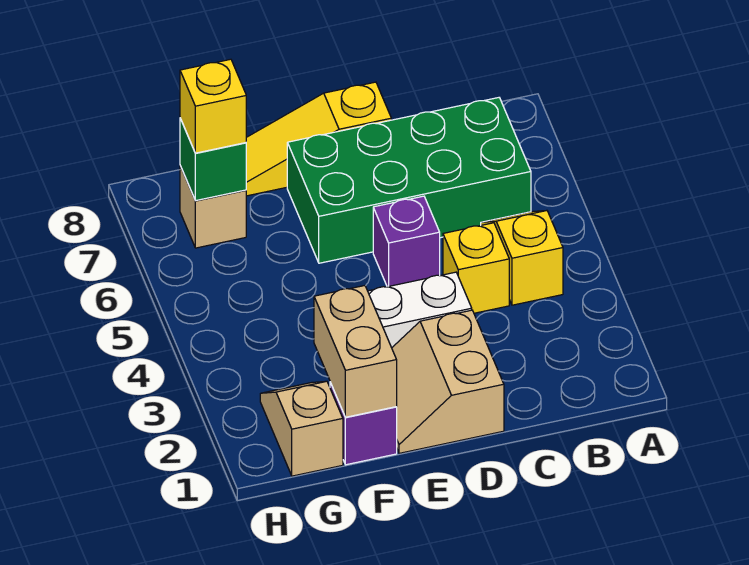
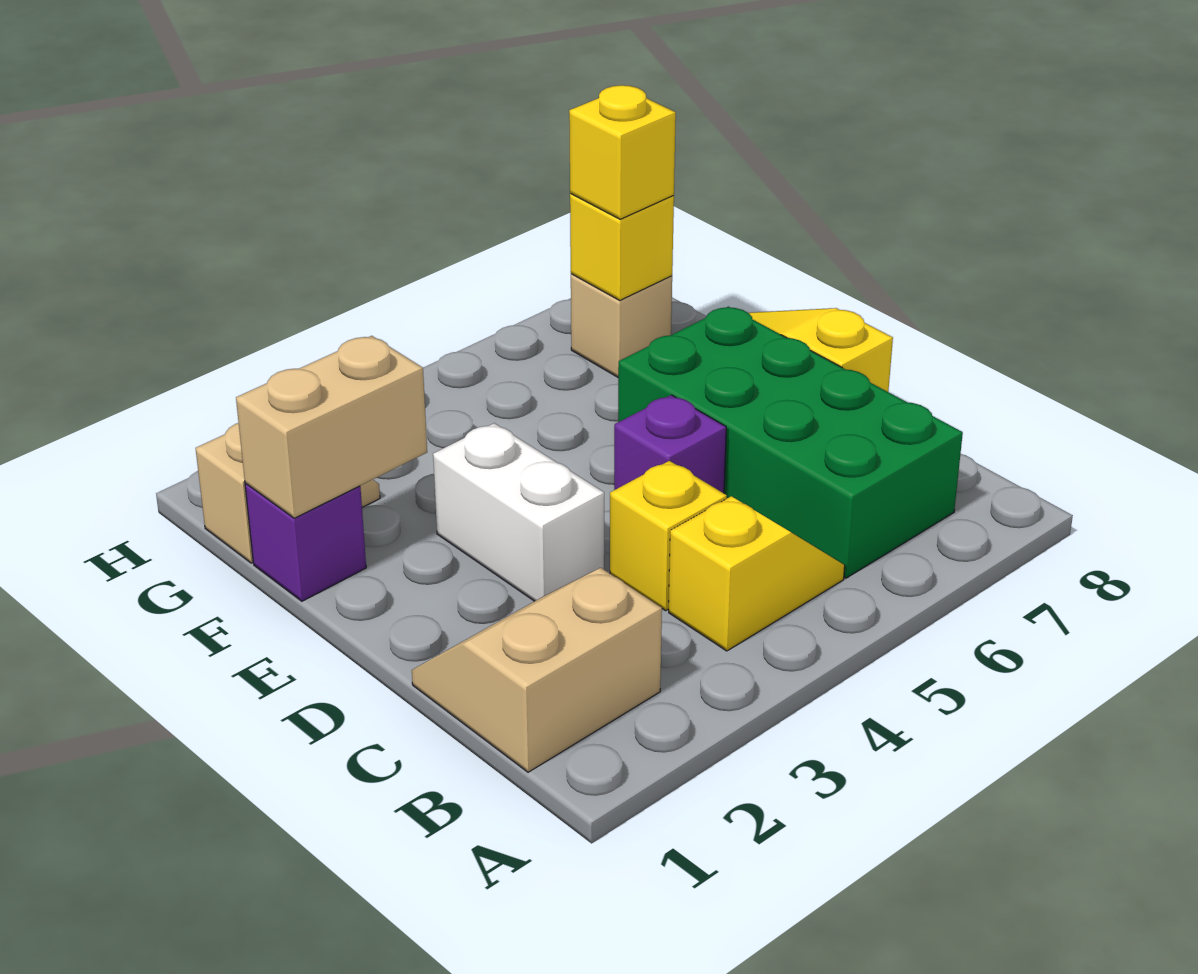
tan 2x2 slope [392,310,504,453] -> tan 2x2 slope moved to [412,568,662,772]
green 1x1 brick [180,118,246,201] -> yellow 1x1 brick [570,194,674,300]

